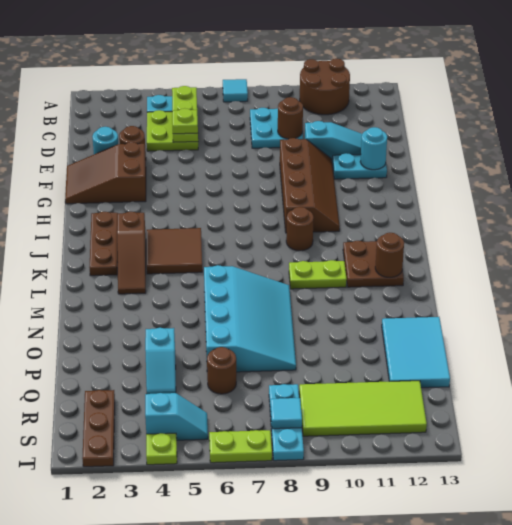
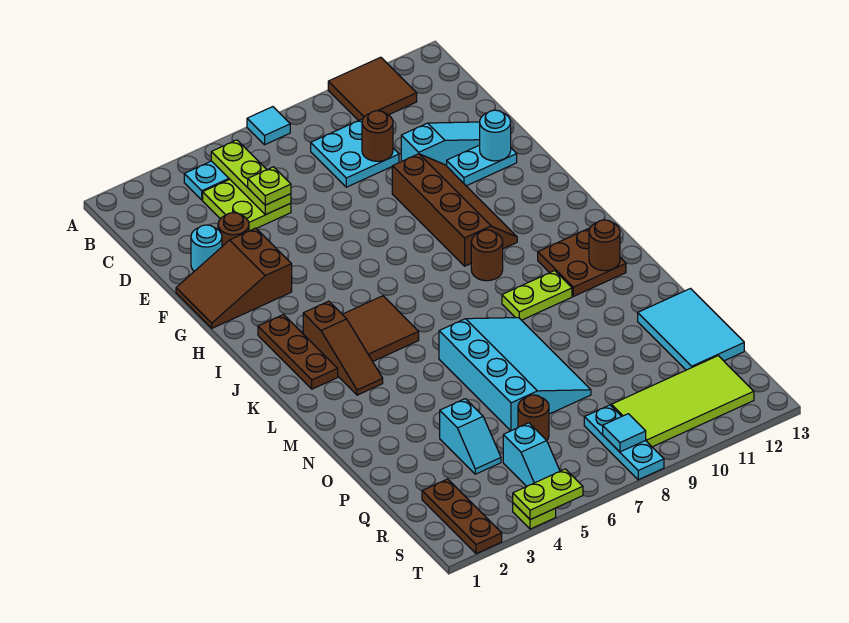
brown 2x2 round brick [300,59,350,115] -> brown 2x2 tile [328,57,417,121]
cyan 1x2 slope [145,393,208,440] -> cyan 1x2 slope turned to [503,423,560,486]
lime 1x2 plate [209,430,272,463] -> lime 1x2 plate moved to [513,469,583,520]

